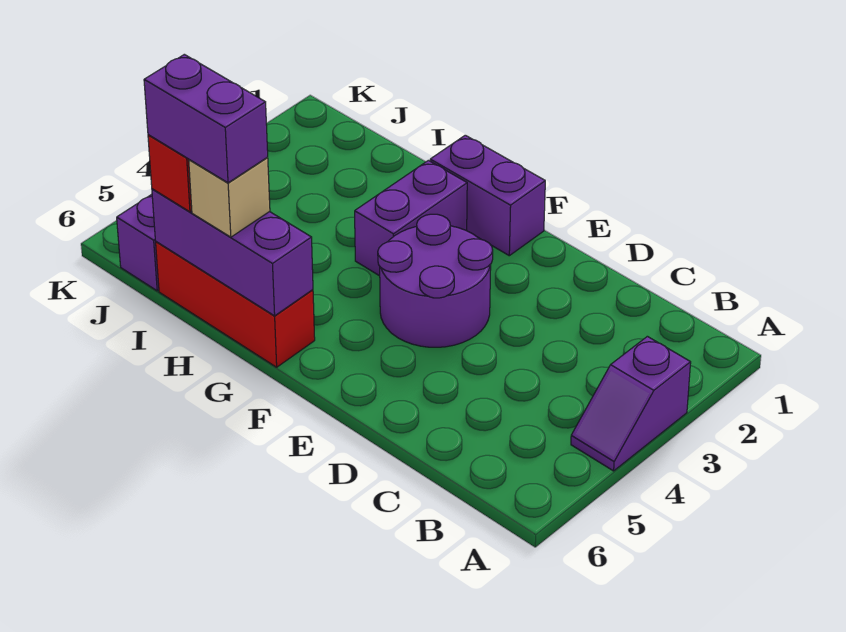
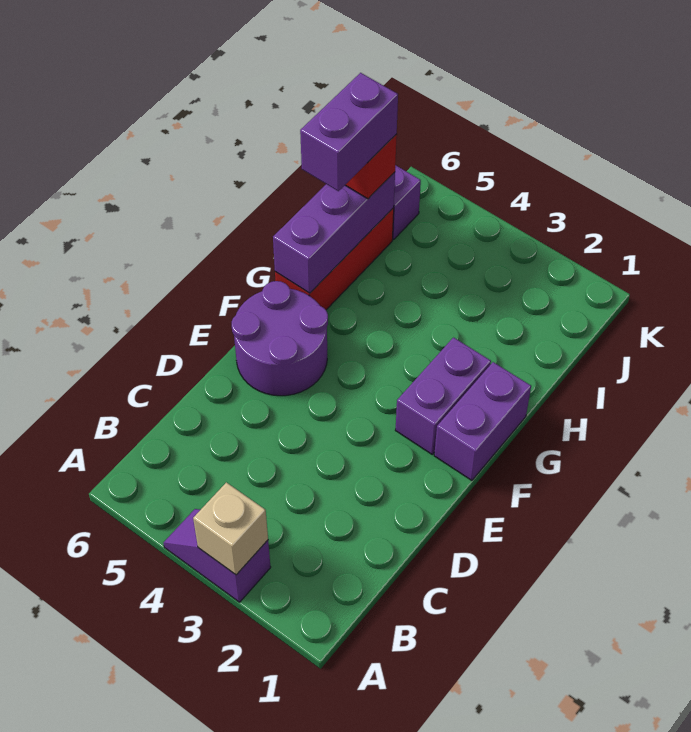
purple 2x2 round brick [378,214,493,347] -> purple 2x2 round brick moved to [232,281,328,396]
purple 1x2 brick [355,160,467,276] -> purple 1x2 brick turned to [395,338,491,454]
tan 1x1 brick [189,157,270,237] -> tan 1x1 brick moved to [193,482,268,575]

